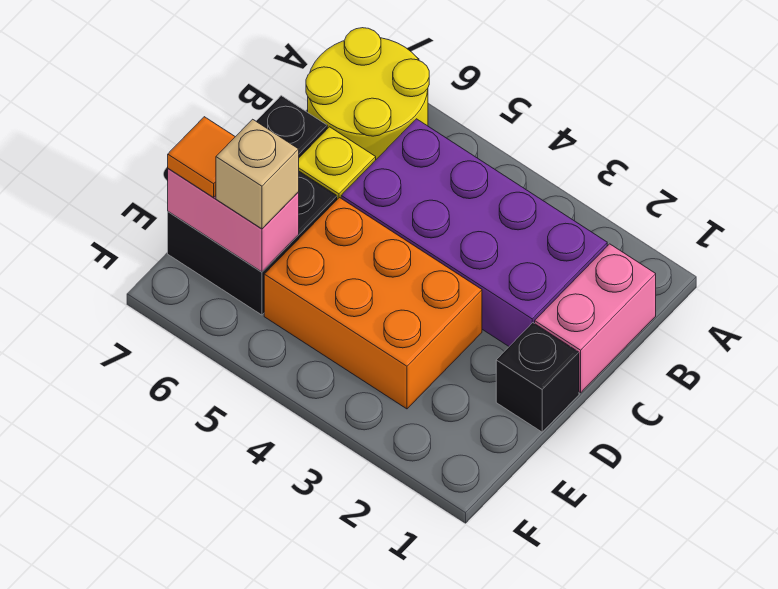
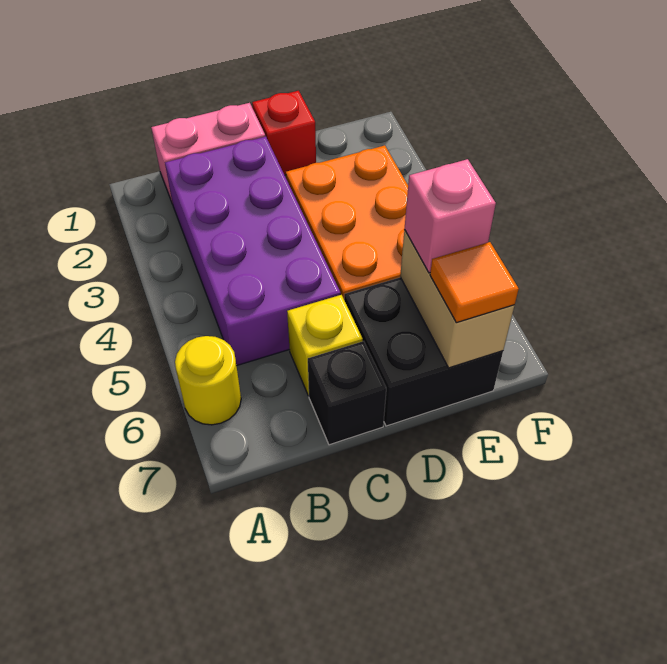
yellow 2x2 round brick [306,28,429,159] -> yellow 1x1 round brick [175,336,241,425]
black 1x1 brick [496,323,579,432] -> red 1x1 brick [252,91,316,175]
pink 1x2 brick [168,169,299,272] -> tan 1x2 brick [400,230,514,368]
tan 1x1 brick [216,119,299,229] -> pink 1x1 brick [404,159,496,273]

